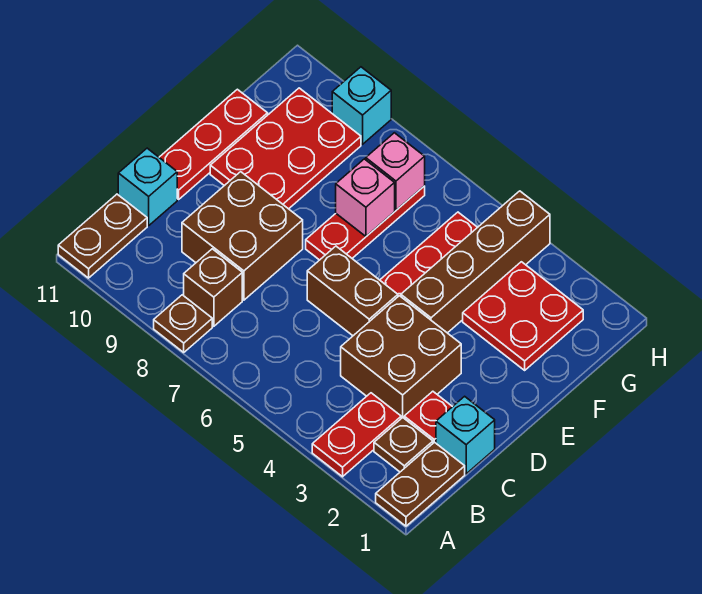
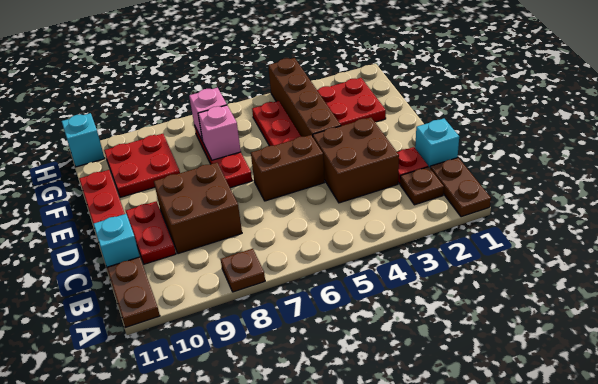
red 1x2 plate [312,393,401,477] -> red 1x2 plate moved to [126,201,176,264]
brown 1x1 brick [184,249,242,326] -> none
red 2x3 plate [210,88,361,209] -> red 2x2 plate [104,134,180,197]
cyan 1x1 brick [332,67,391,144] -> cyan 1x1 brick moved to [62,113,105,167]

